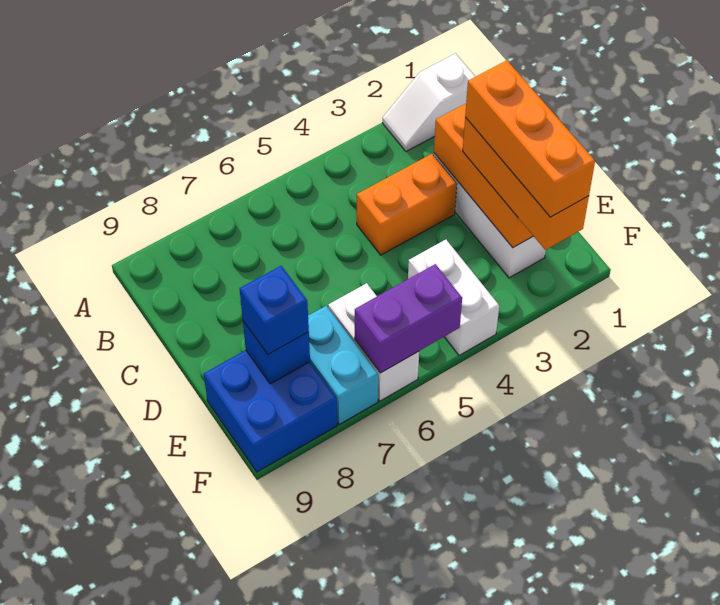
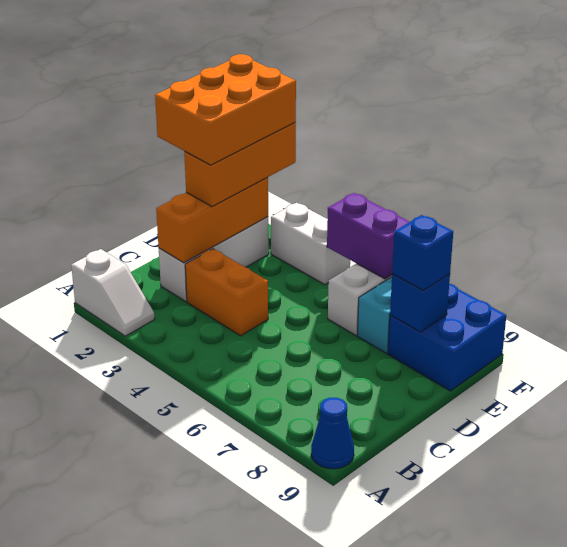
none -> blue 1x1 cone [311,398,354,469]
orange 1x3 brick [465,60,595,217] -> orange 2x3 brick [155,54,296,165]
white 1x2 brick [408,240,499,355] -> white 1x2 brick turned to [271,203,350,285]

